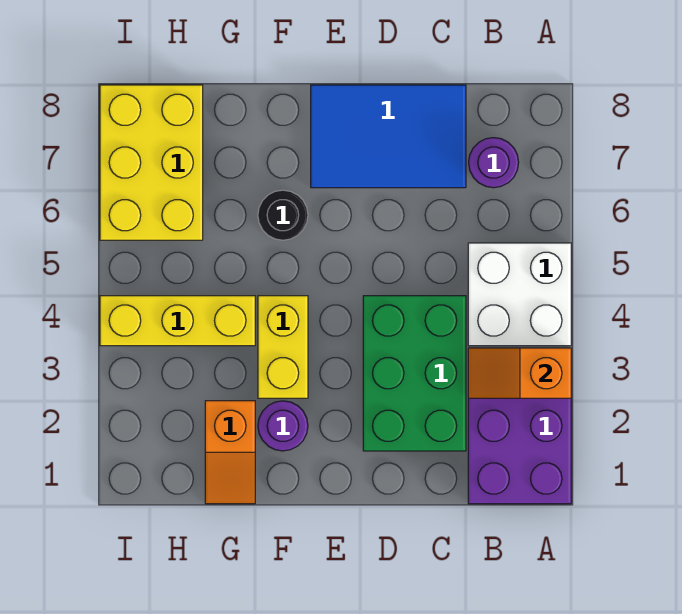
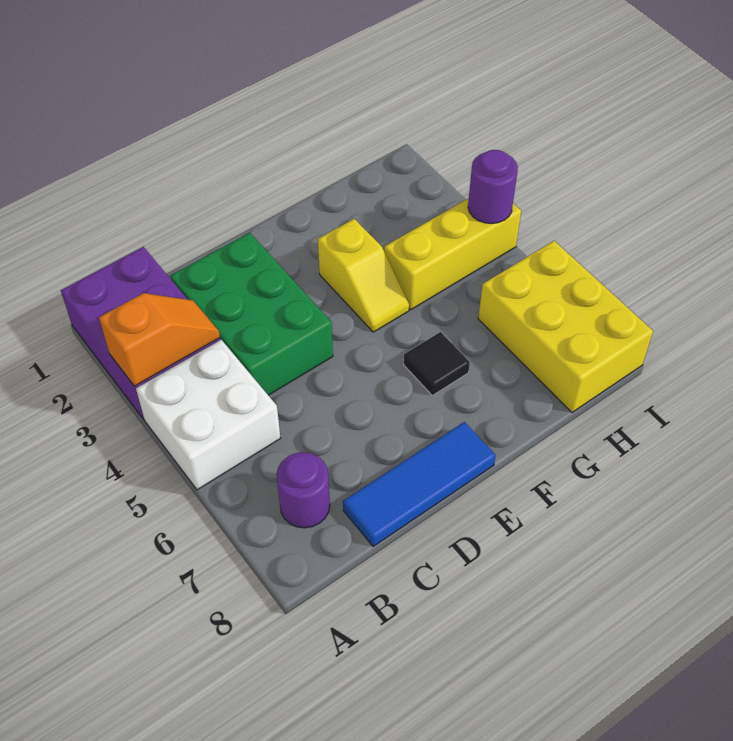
blue 2x3 tile [311,85,466,188] -> blue 1x3 tile [343,422,496,546]
purple 1x1 round brick [258,401,308,451] -> purple 1x1 round brick moved to [468,150,518,224]
yellow 1x2 brick [258,296,308,398] -> yellow 1x2 slope [318,219,409,332]
black 1x1 round brick [258,190,308,240] -> black 1x1 tile [404,332,470,395]
orange 1x2 slope [205,401,255,504] -> none

